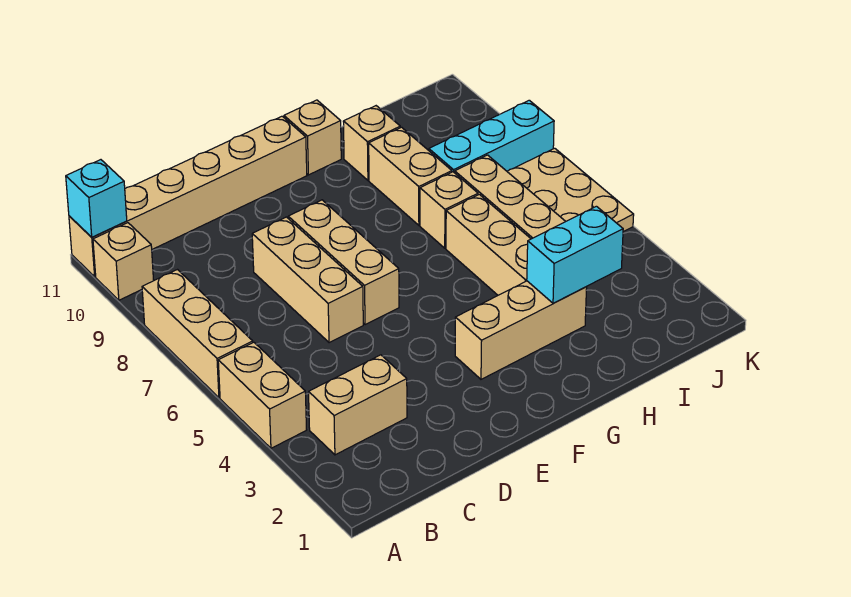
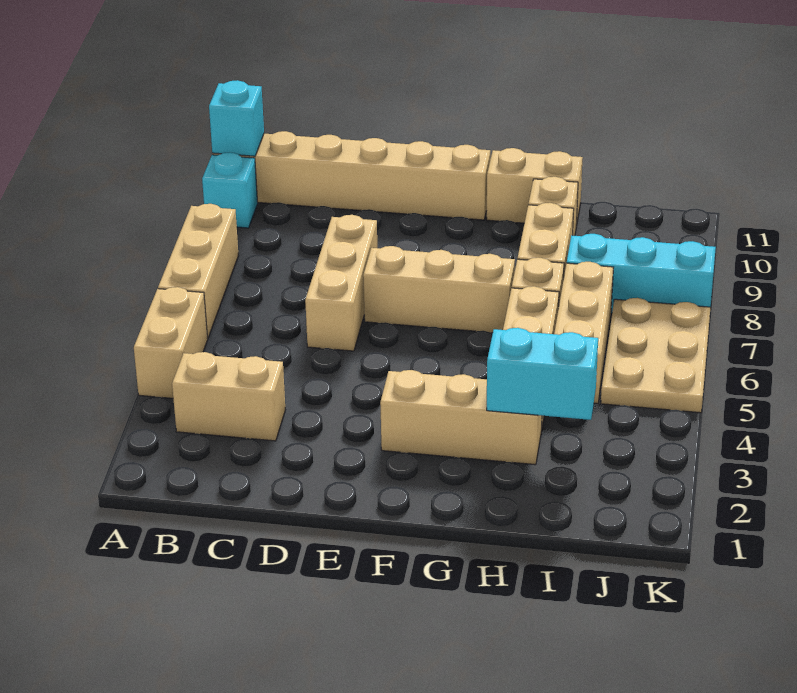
tan 1x1 brick [93,223,154,300] -> cyan 1x1 brick [202,152,258,228]
tan 1x3 brick [288,200,399,325] -> tan 1x3 brick turned to [363,246,515,333]
tan 1x1 brick [284,100,341,175] -> tan 1x2 brick [487,148,583,227]

